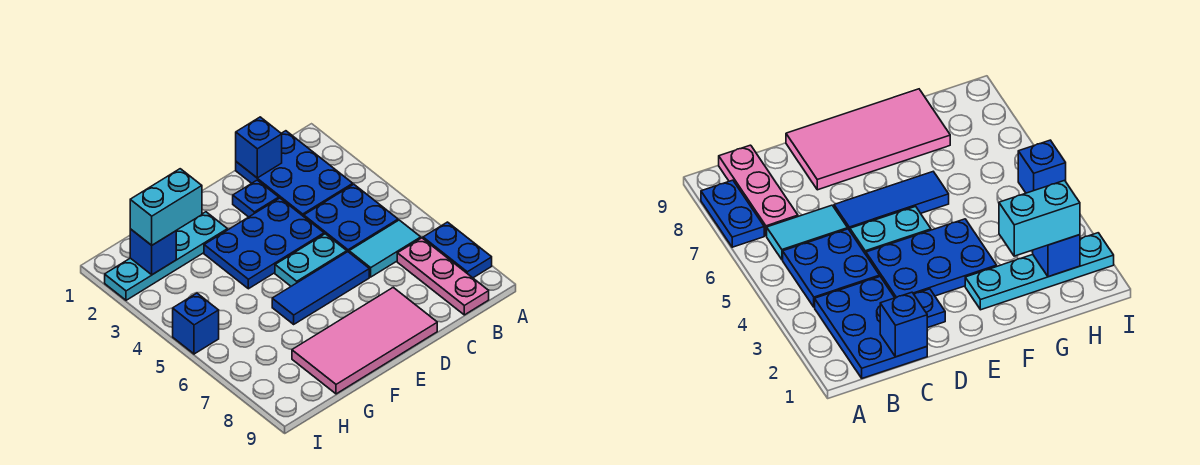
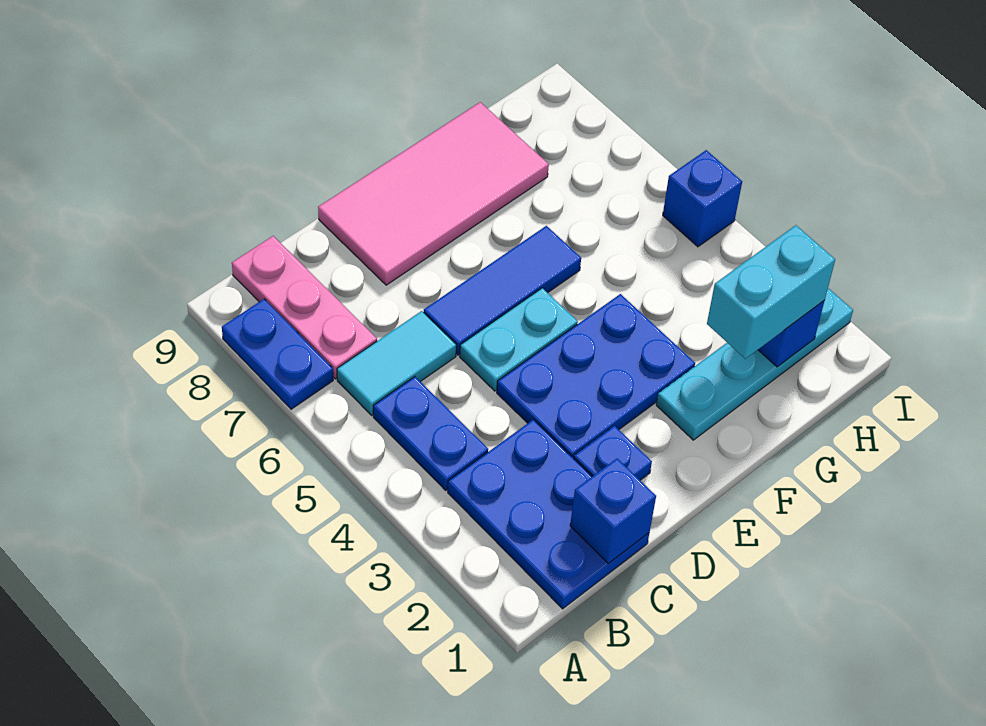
blue 2x2 plate [304,184,398,252] -> blue 1x2 plate [373,377,488,490]

